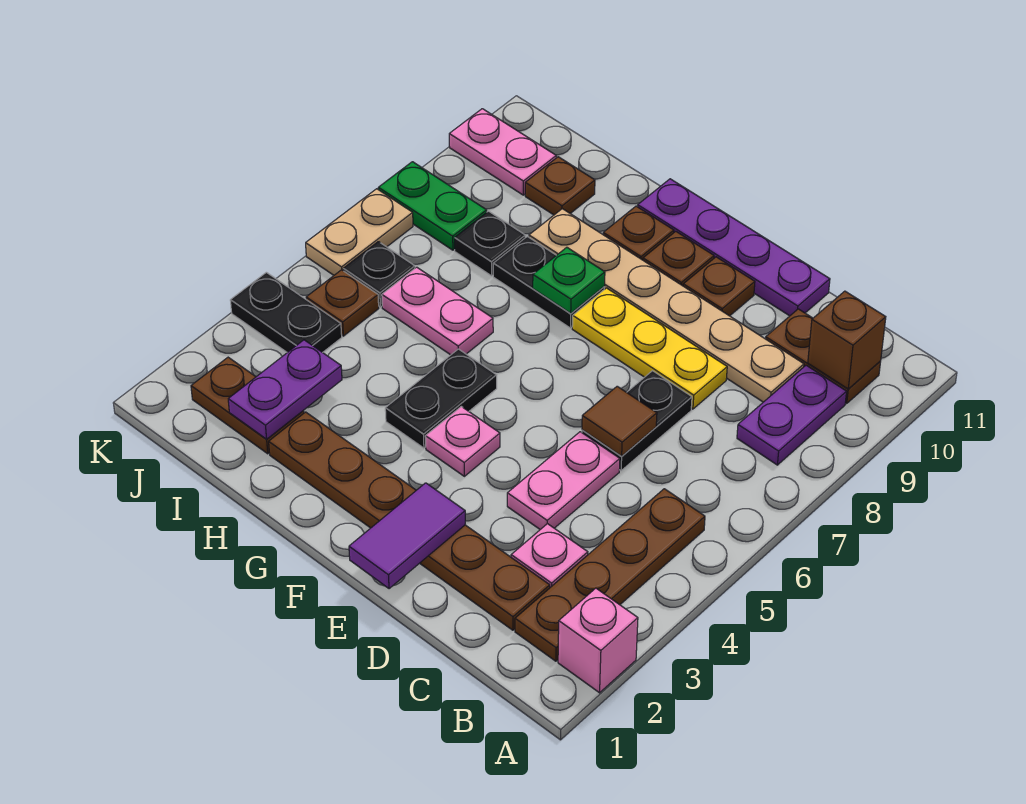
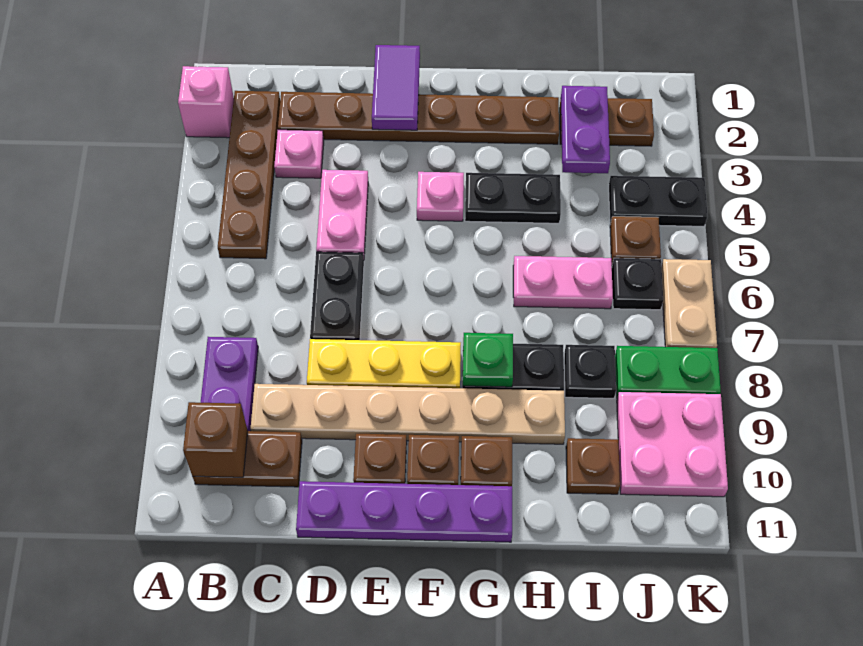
brown 1x1 tile [582,386,657,456] -> none
black 1x2 plate [385,349,497,448] -> black 1x2 plate turned to [465,173,561,223]
pink 1x2 plate [449,109,556,195] -> pink 2x2 plate [617,392,728,497]

